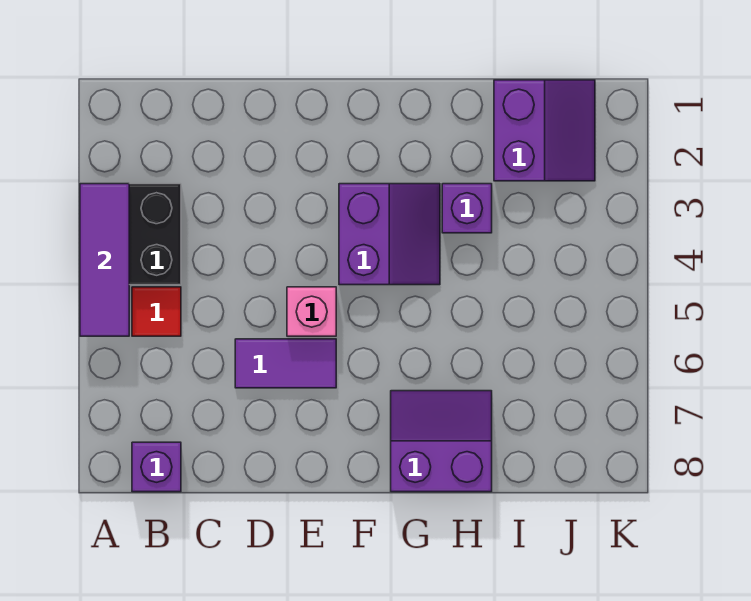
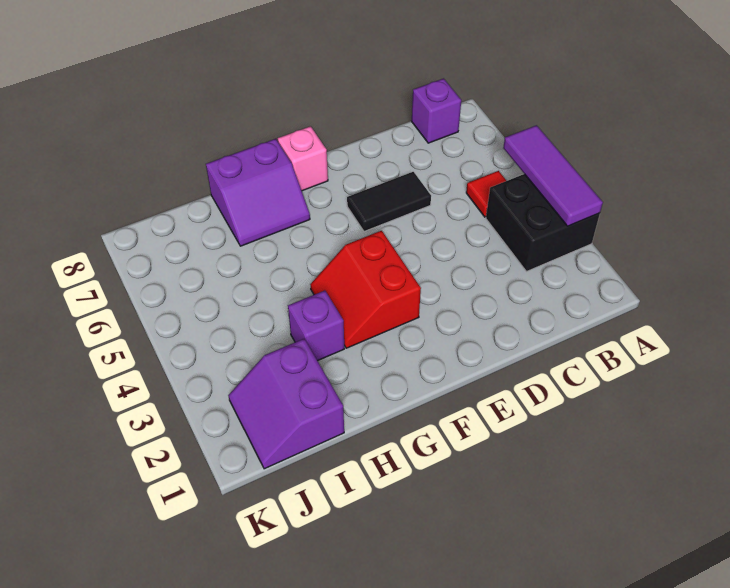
purple 1x2 tile [235,339,336,388] -> black 1x2 tile [347,172,431,232]
pink 1x1 brick [287,287,336,336] -> pink 1x1 brick moved to [278,126,328,191]
purple 2x2 slope [339,184,440,285] -> red 2x2 slope [310,231,421,348]

